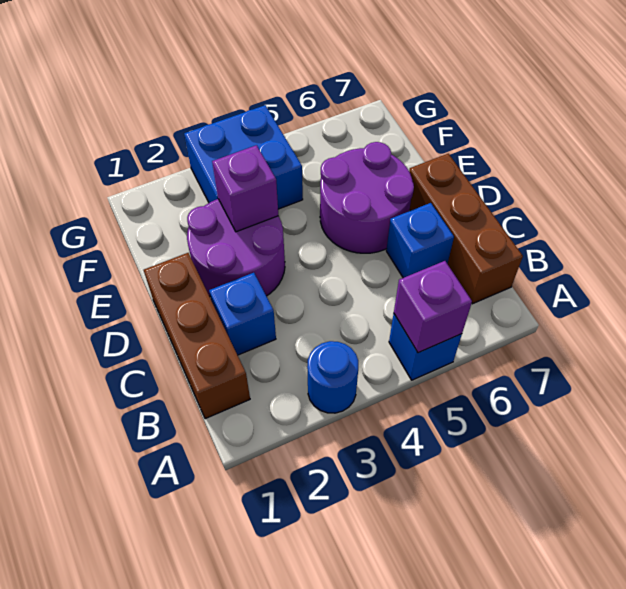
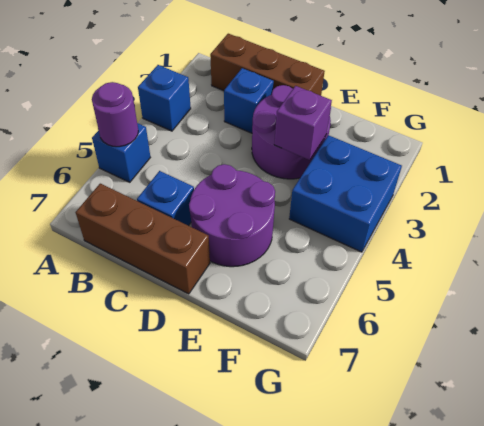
blue 1x1 round brick [307,341,358,413] -> blue 1x1 brick [138,65,191,131]
purple 1x1 brick [394,261,472,353] -> purple 1x1 round brick [92,82,138,147]

